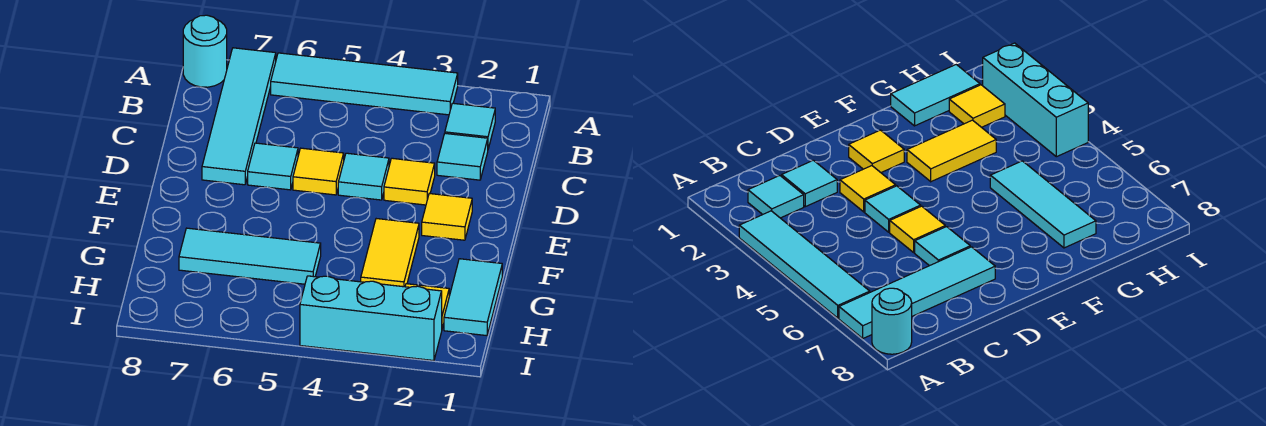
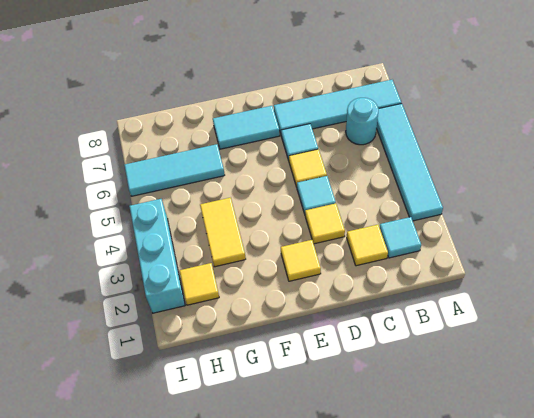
cyan 1x1 round brick [183,15,227,87] -> cyan 1x1 round brick moved to [346,98,378,145]
cyan 1x1 tile [437,133,488,180] -> yellow 1x1 tile [347,225,388,266]
yellow 1x2 tile [361,219,419,287] -> yellow 1x2 tile turned to [200,198,246,267]
cyan 1x2 tile [444,259,502,336] -> cyan 1x2 tile moved to [213,106,280,149]
cyan 1x3 tile [179,228,321,284] -> cyan 1x3 tile turned to [124,144,225,196]

